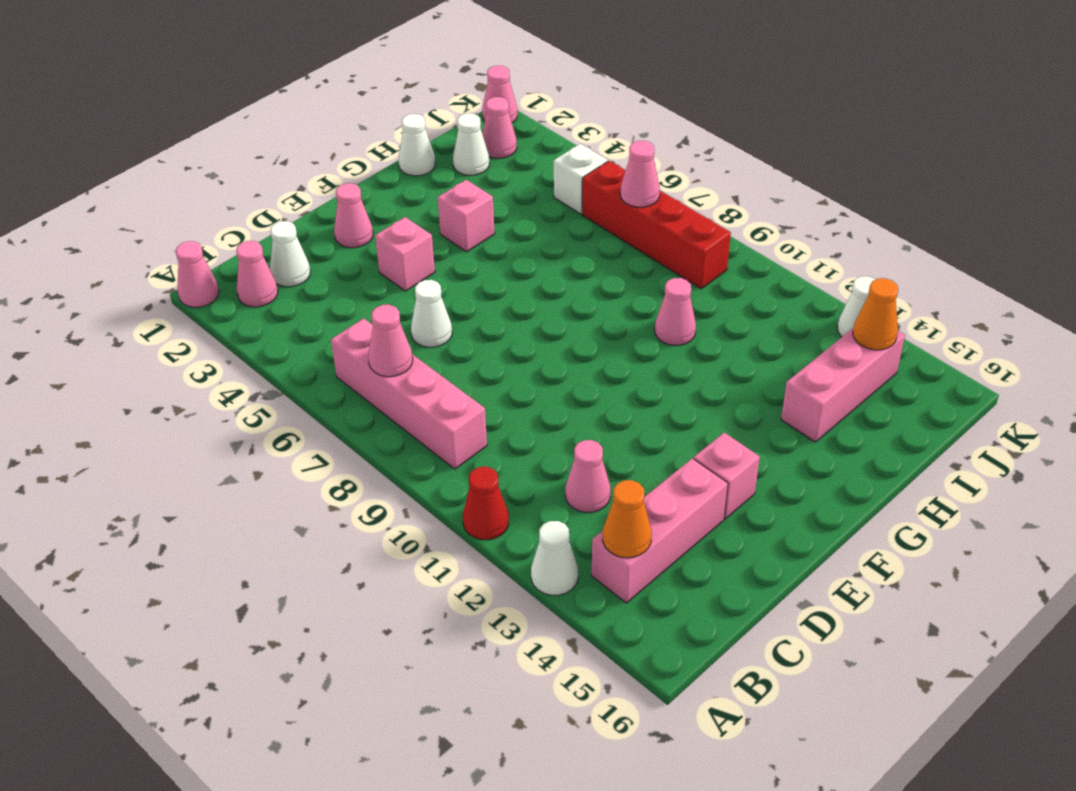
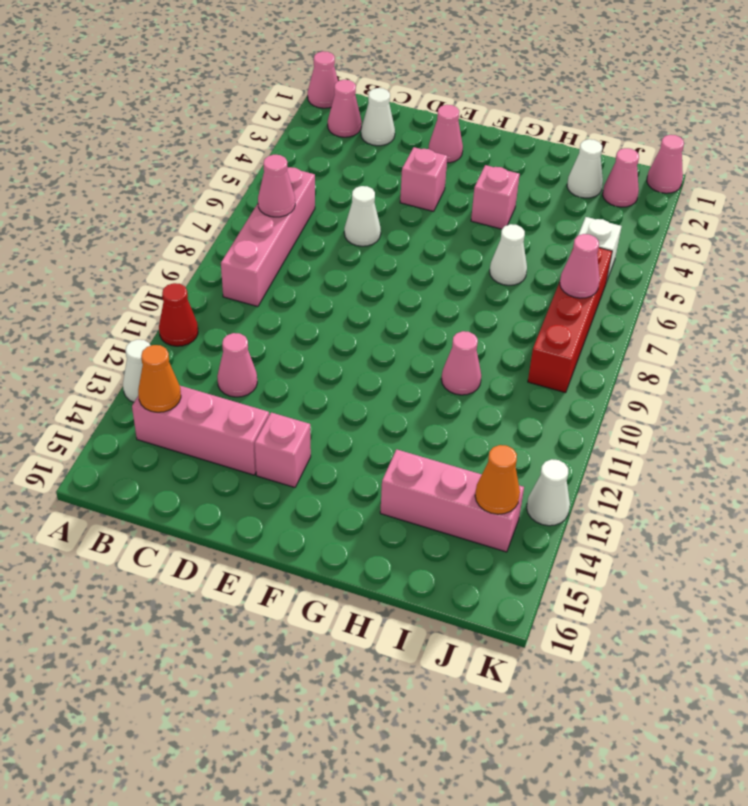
white 1x1 cone [399,114,435,176] -> white 1x1 cone moved to [490,224,527,285]

